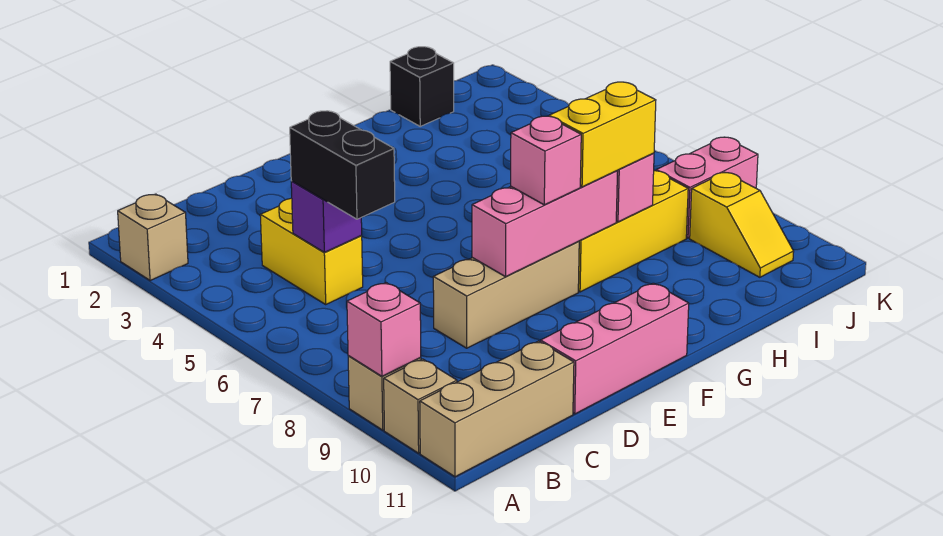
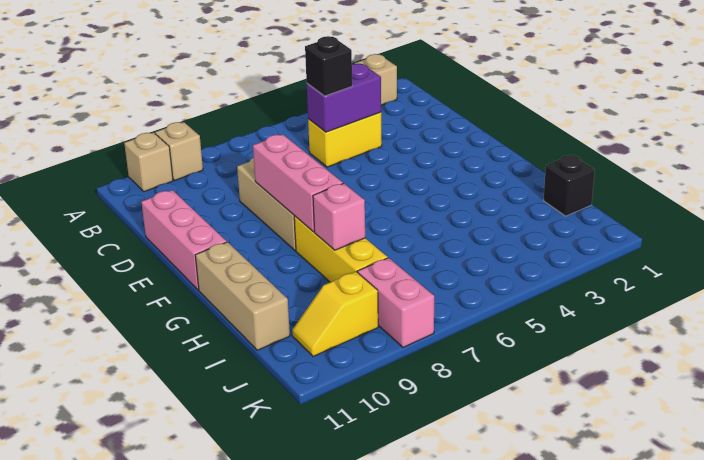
pink 1x1 brick [347,283,421,376] -> none
tan 1x3 brick [420,341,574,477] -> tan 1x3 brick moved to [195,242,290,350]
purple 1x1 brick [291,181,362,252] -> purple 1x2 brick [307,64,381,132]
black 1x2 brick [290,111,395,219] -> black 1x1 brick [305,36,352,96]
pink 1x1 brick [511,116,581,205] -> none
yellow 1x2 brick [549,82,656,187] -> none

